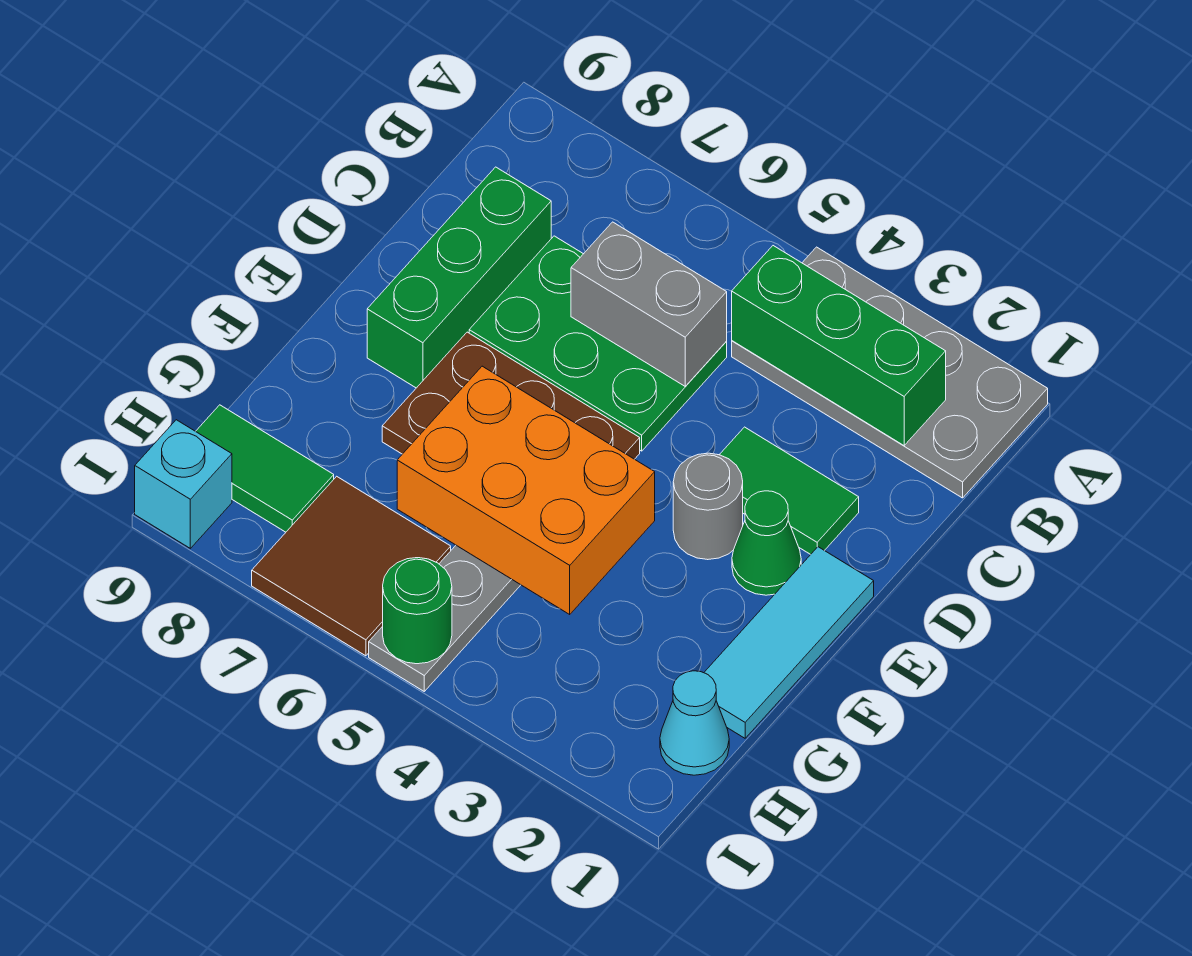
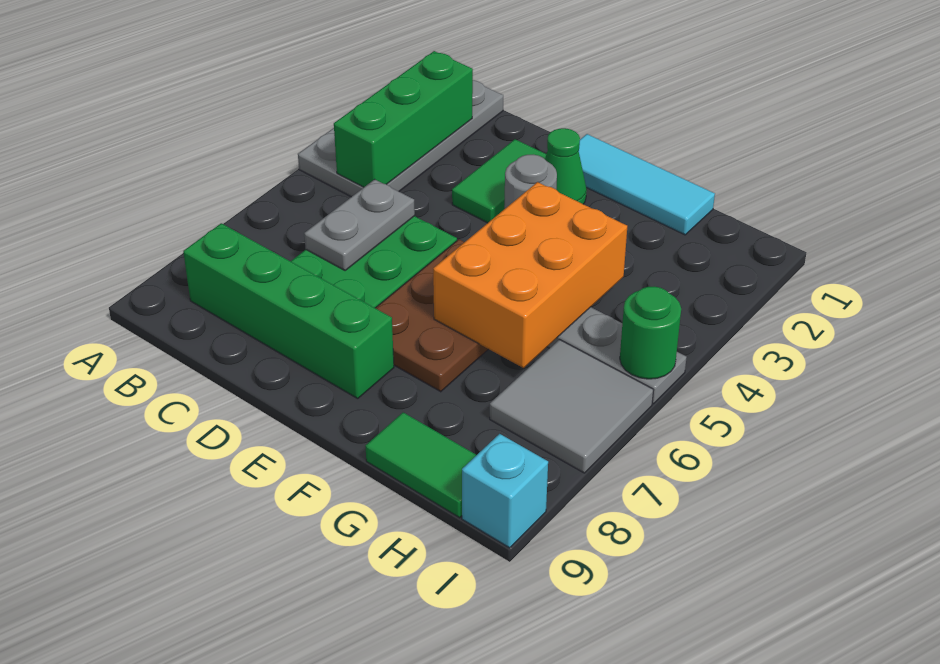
grey 1x2 brick [571,222,727,386] -> grey 1x2 plate [304,179,415,271]
green 1x3 brick [367,167,551,388] -> green 1x4 brick [183,223,394,399]
cyan 1x1 cone [660,671,729,775] -> none
brown 2x2 tile [252,476,451,656] -> grey 2x2 tile [490,340,653,473]
green 1x2 tile [196,405,334,532] -> green 1x2 tile turned to [365,412,476,518]

